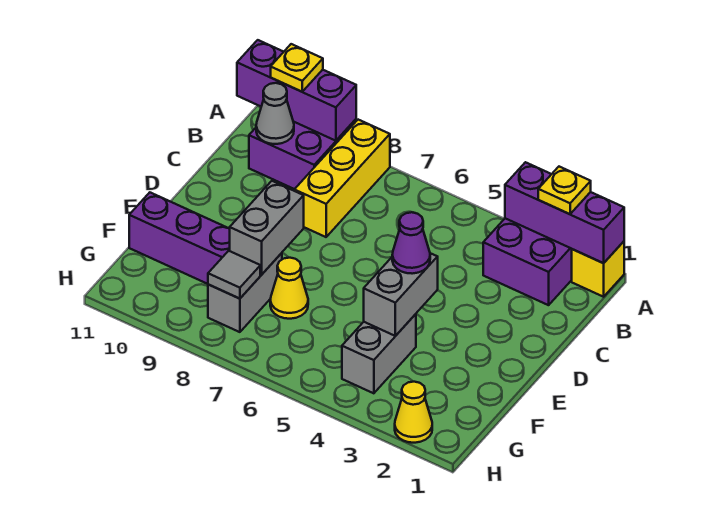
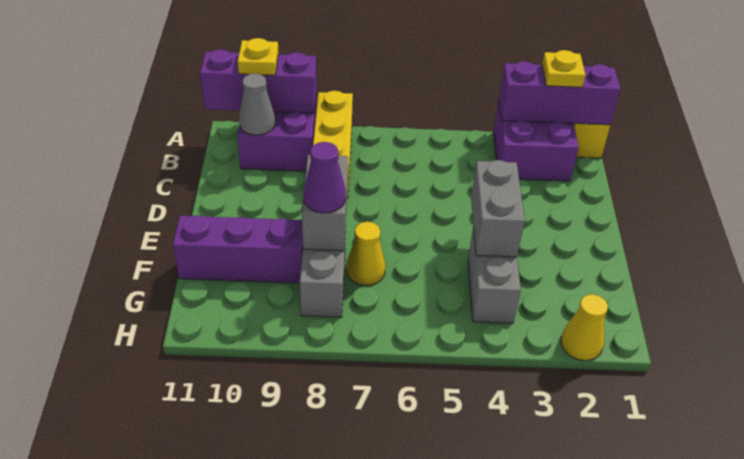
purple 1x1 cone [392,212,430,274] -> purple 1x1 cone moved to [303,142,346,213]
grey 1x1 tile [208,251,260,299] -> none

